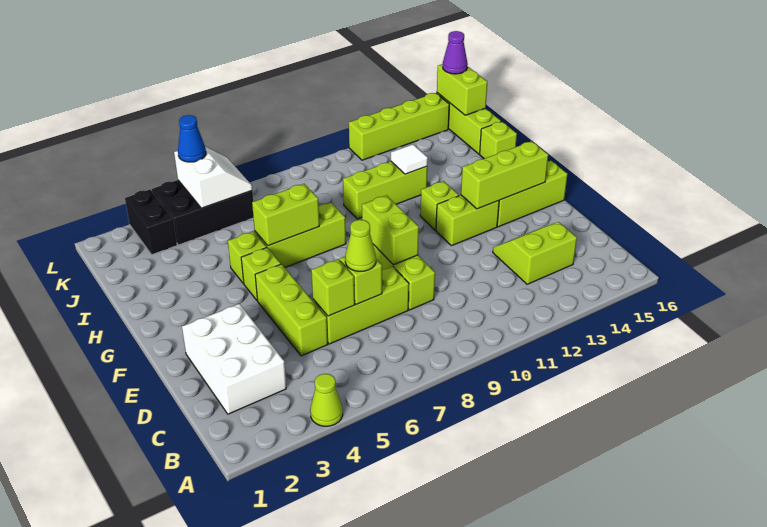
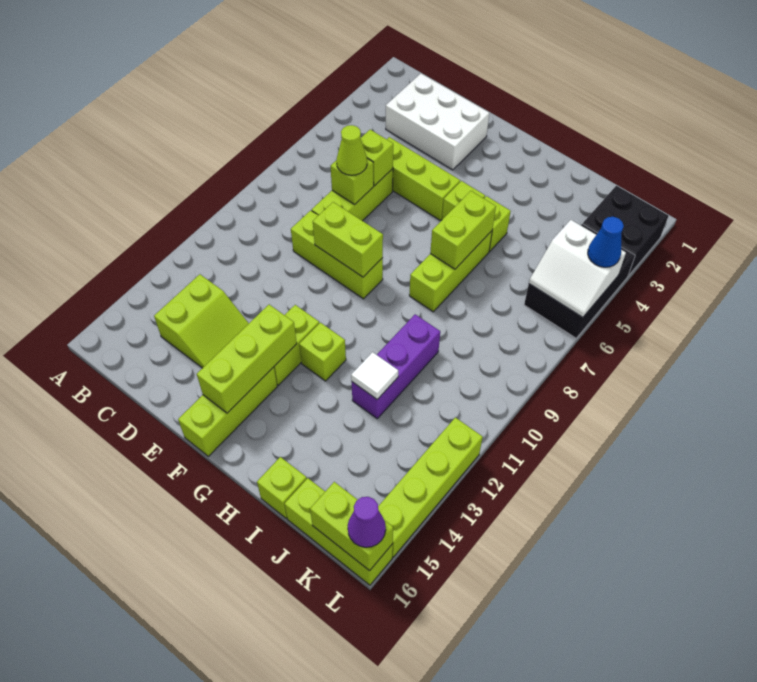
lime 1x1 cone [310,374,343,426] -> none
lime 1x3 brick [343,161,427,219] -> purple 1x3 brick [352,314,440,418]
black 1x2 brick [125,190,177,255] -> black 2x2 brick [583,186,668,276]

